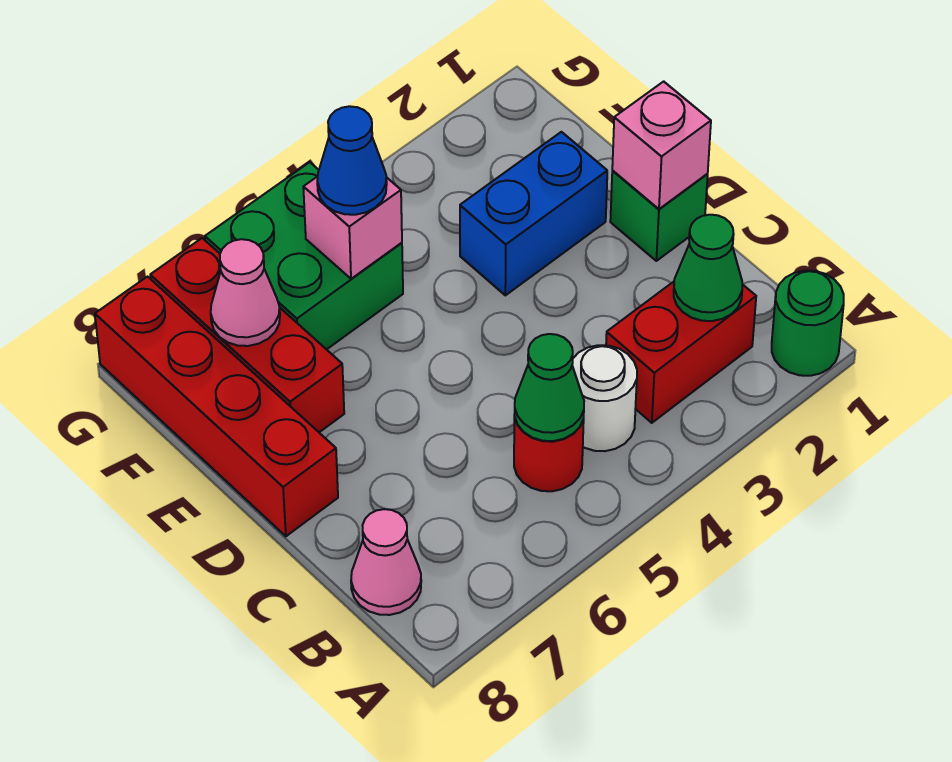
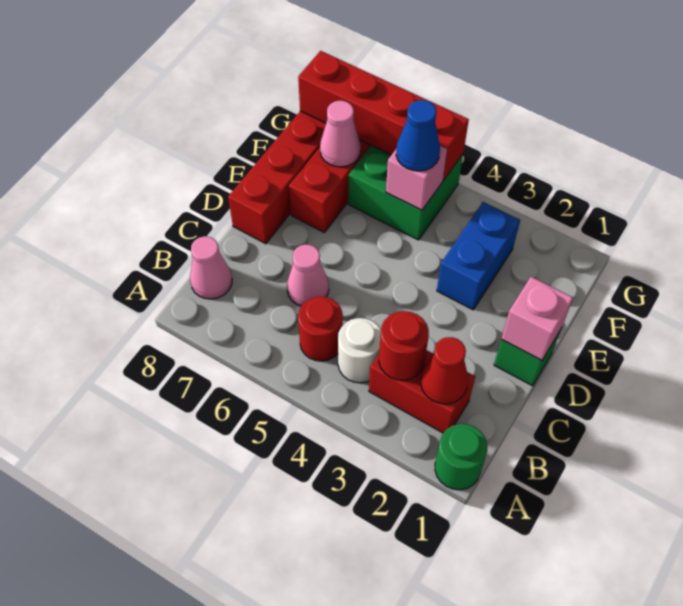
green 1x1 cone [674,215,742,321] -> red 1x1 cone [421,337,468,404]
none -> red 1x1 round brick [379,311,429,380]
green 1x1 cone [514,334,584,441] -> none
none -> pink 1x1 cone [287,244,329,306]
blue 1x2 brick [460,132,607,295] -> blue 1x2 brick turned to [437,202,520,310]
none -> red 1x4 brick [298,51,469,180]

